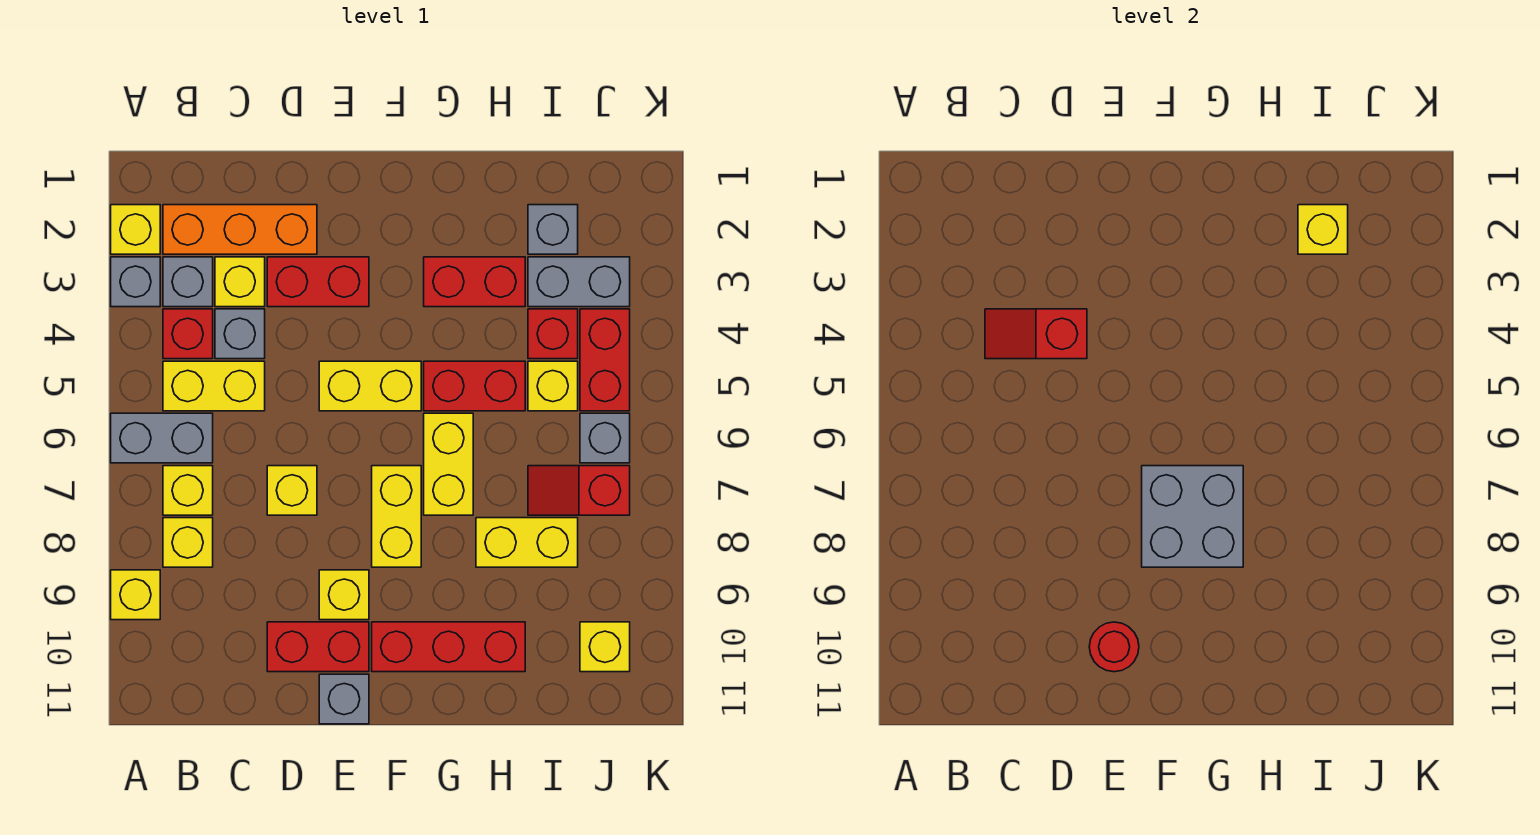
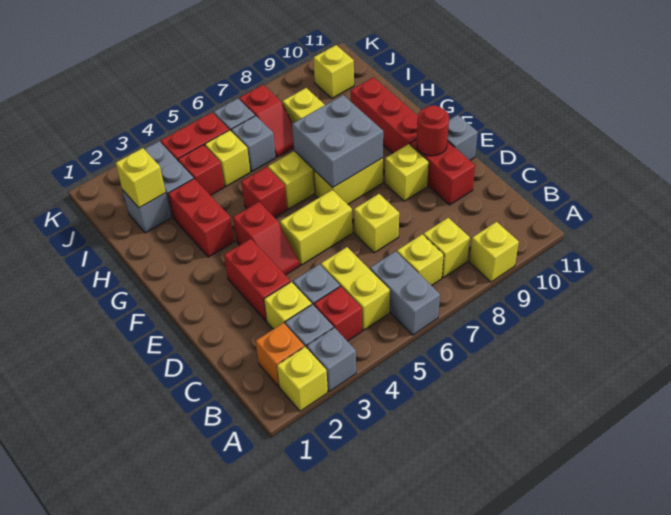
orange 1x3 brick [163,205,317,254] -> orange 1x1 brick [256,323,304,386]
red 1x2 slope [985,309,1087,359] -> red 1x2 slope moved to [233,202,300,275]
yellow 1x2 brick [319,361,421,411] -> yellow 1x2 brick turned to [280,190,352,265]
red 1x2 brick [424,361,525,411] -> red 1x1 brick [241,167,287,218]
none -> grey 1x1 brick [231,116,276,172]

